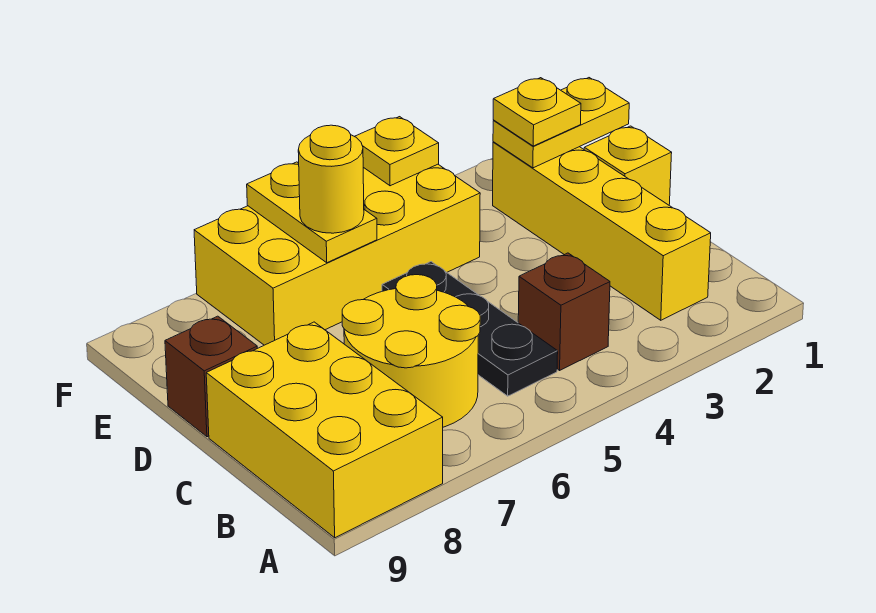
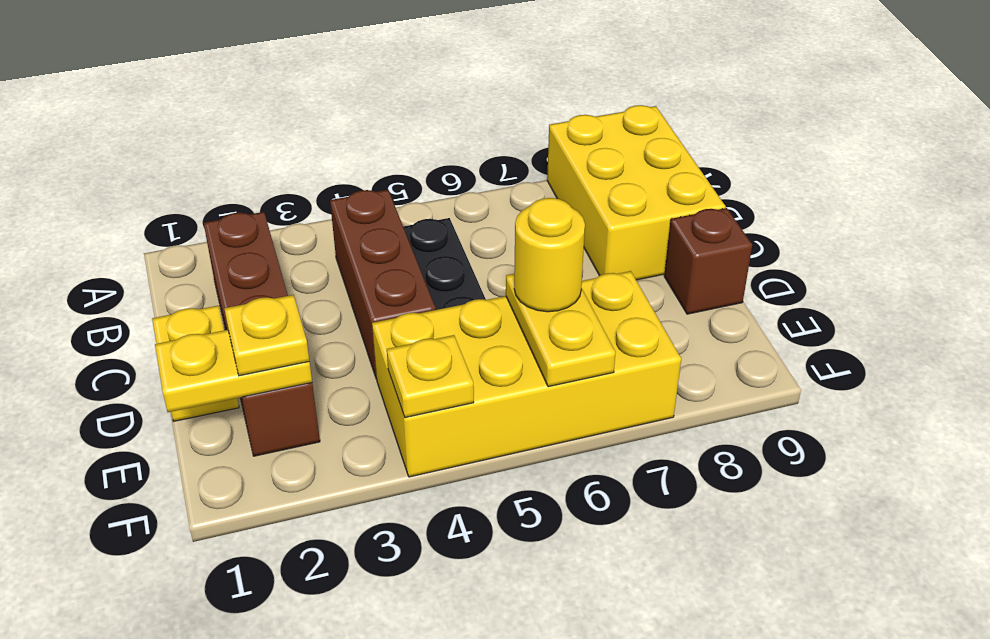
yellow 1x4 brick [493,142,711,320] -> brown 1x4 brick [204,212,320,456]
brown 1x1 brick [518,253,610,370] -> brown 1x3 brick [330,190,436,379]
yellow 2x2 round brick [342,275,480,427] -> none

